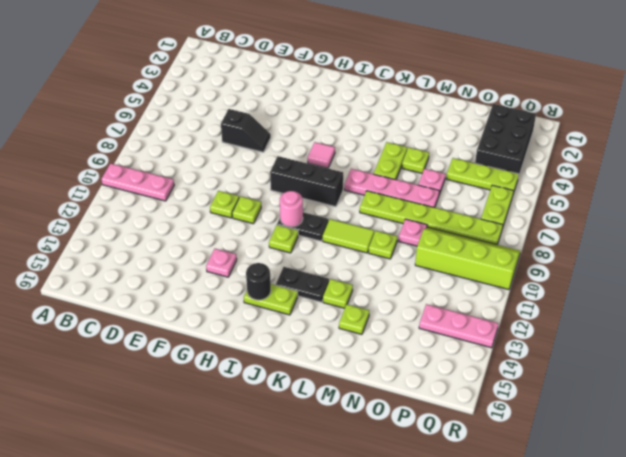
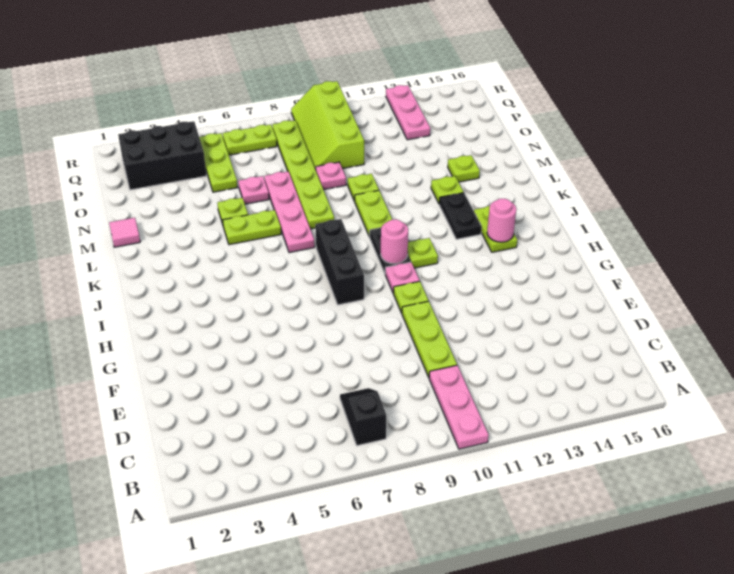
black 1x2 slope [221,109,271,152] -> black 1x2 slope moved to [340,388,386,446]
lime 1x1 plate [210,191,239,218] -> lime 1x3 plate [402,301,457,377]
pink 1x1 plate [206,249,237,277] -> pink 1x1 plate moved to [385,262,420,293]
pink 1x1 tile [308,142,335,168] -> pink 1x1 tile moved to [109,218,140,247]
black 1x1 round brick [246,263,271,300] -> pink 1x1 round brick [487,199,516,242]
lime 1x2 tile [323,219,374,253] -> lime 1x2 plate [355,190,392,237]

